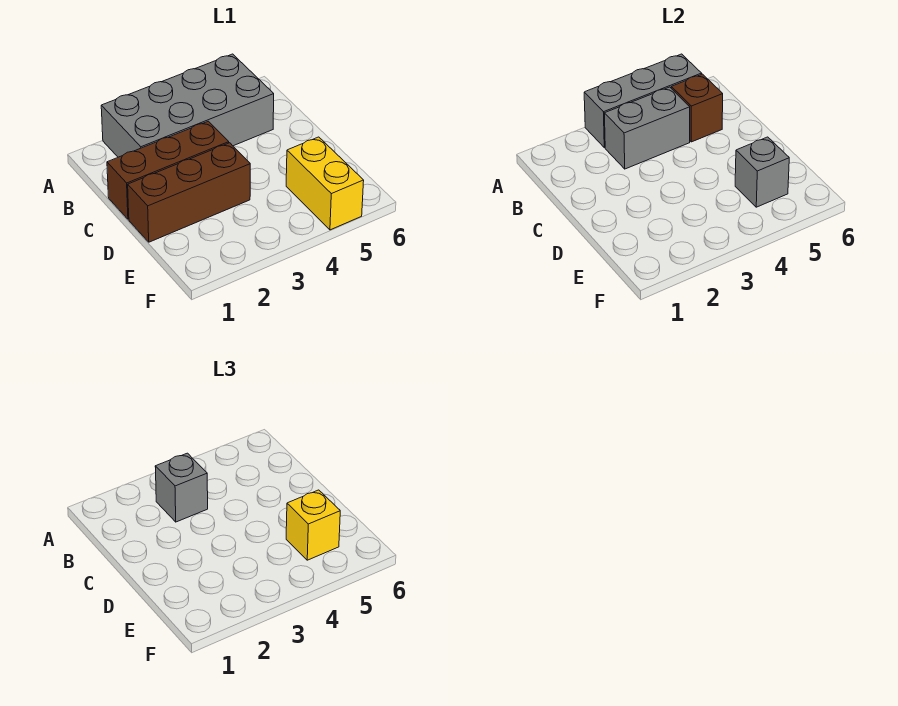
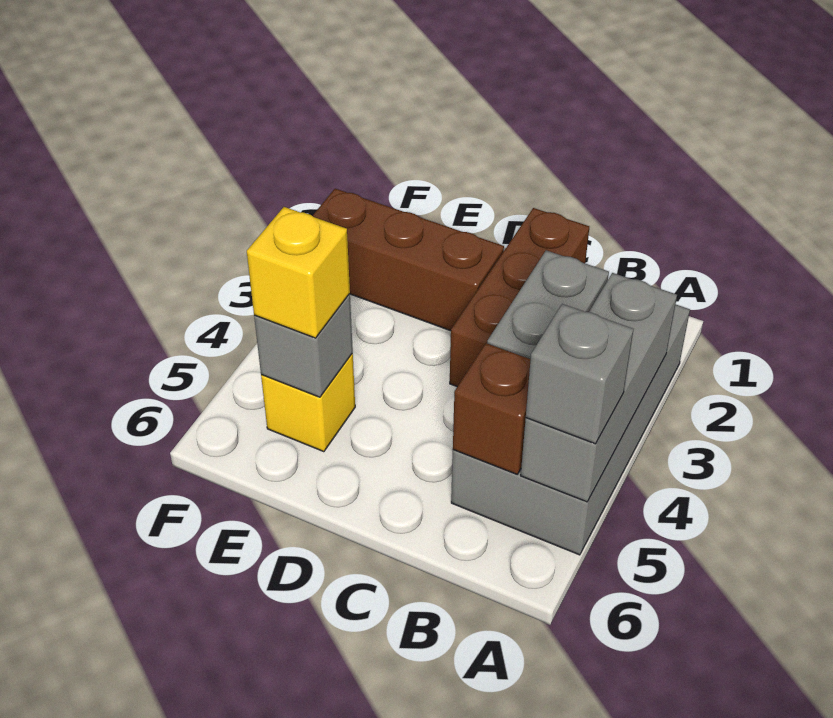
grey 1x1 brick [155,453,208,522] -> grey 1x1 brick moved to [526,304,634,444]
brown 1x3 brick [128,143,250,242] -> brown 1x3 brick turned to [313,189,504,331]
yellow 1x2 brick [286,137,364,230] -> yellow 1x1 brick [261,354,355,452]

